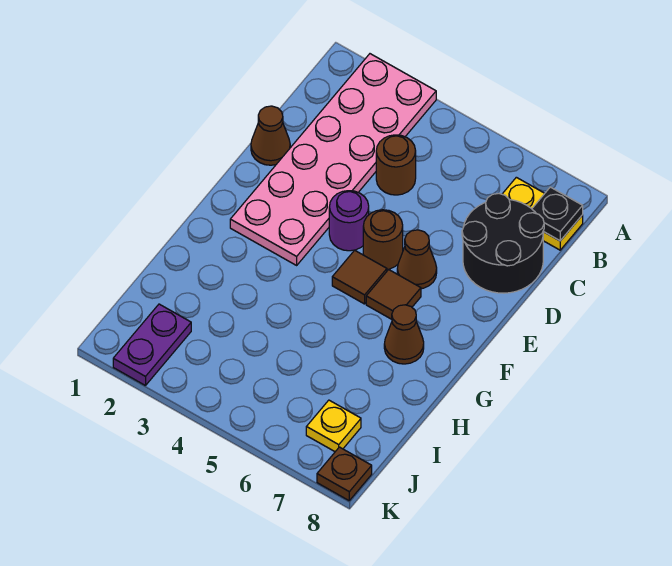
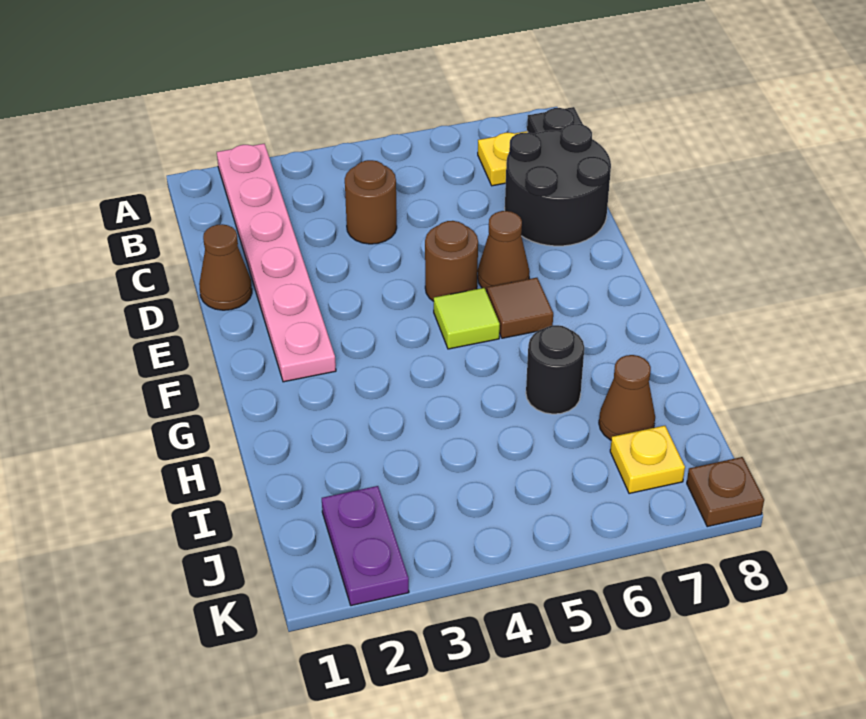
pink 2x6 plate [230,54,436,265] -> pink 1x6 plate [217,144,336,382]
purple 1x1 round brick [329,191,369,251] -> none
brown 1x1 tile [332,250,387,304] -> lime 1x1 tile [434,288,500,349]
brown 1x1 cone [384,305,424,364] -> brown 1x1 cone moved to [599,355,655,440]
none -> black 1x1 round brick [526,325,584,414]

